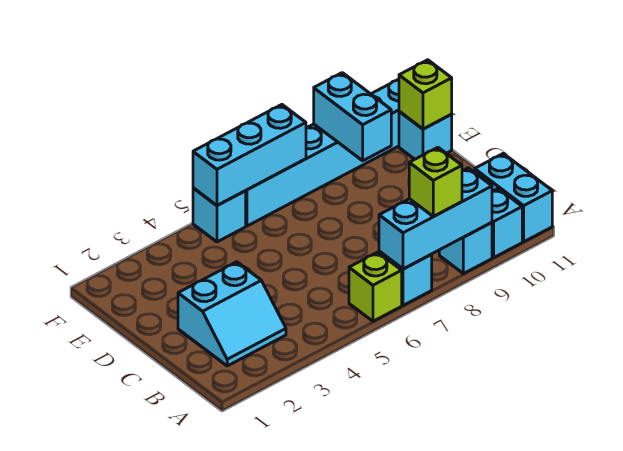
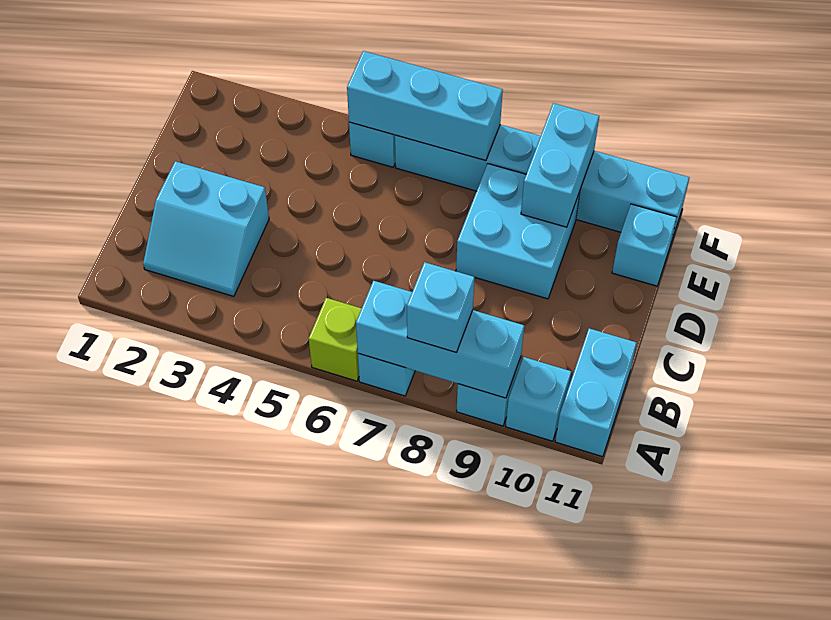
lime 1x1 brick [409,147,462,217] -> cyan 1x1 brick [407,262,475,352]
none -> cyan 2x2 brick [456,164,580,299]
lime 1x1 brick [399,60,452,129] -> none

